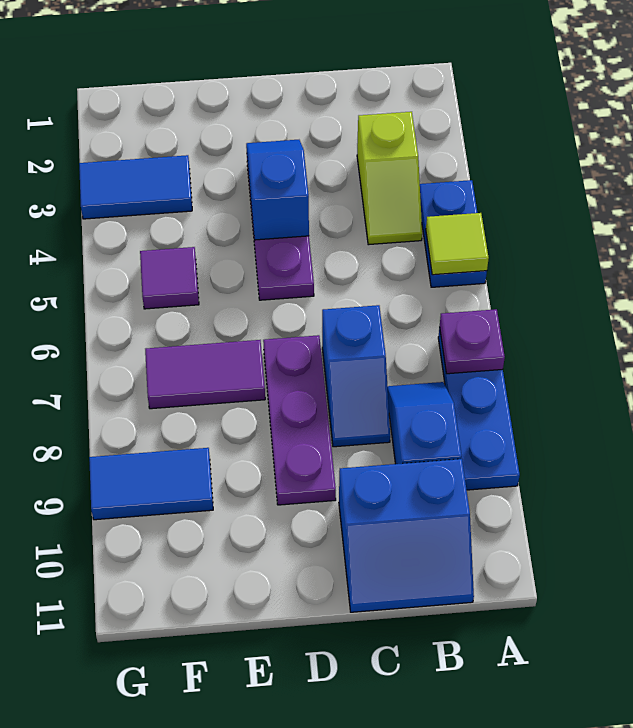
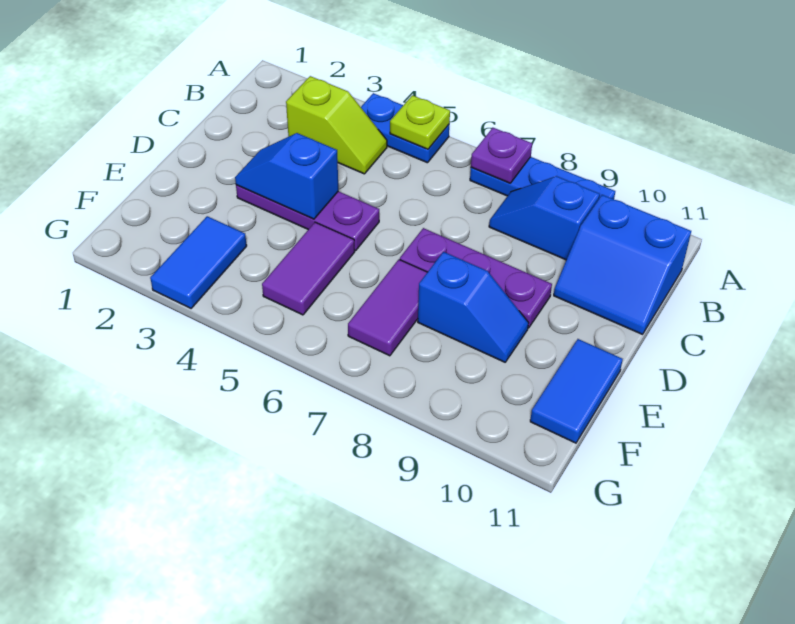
lime 1x1 tile [426,213,489,275] -> lime 1x1 plate [390,95,450,149]
blue 2x2 slope [339,459,474,612] -> blue 2x2 slope turned to [554,195,691,334]
blue 1x2 slope [322,305,390,447] -> blue 1x2 slope moved to [418,252,528,362]
purple 1x1 tile [140,247,199,309] -> purple 1x2 tile [262,222,355,315]
blue 1x2 tile [89,448,213,520] -> blue 1x2 tile moved to [530,339,623,443]

